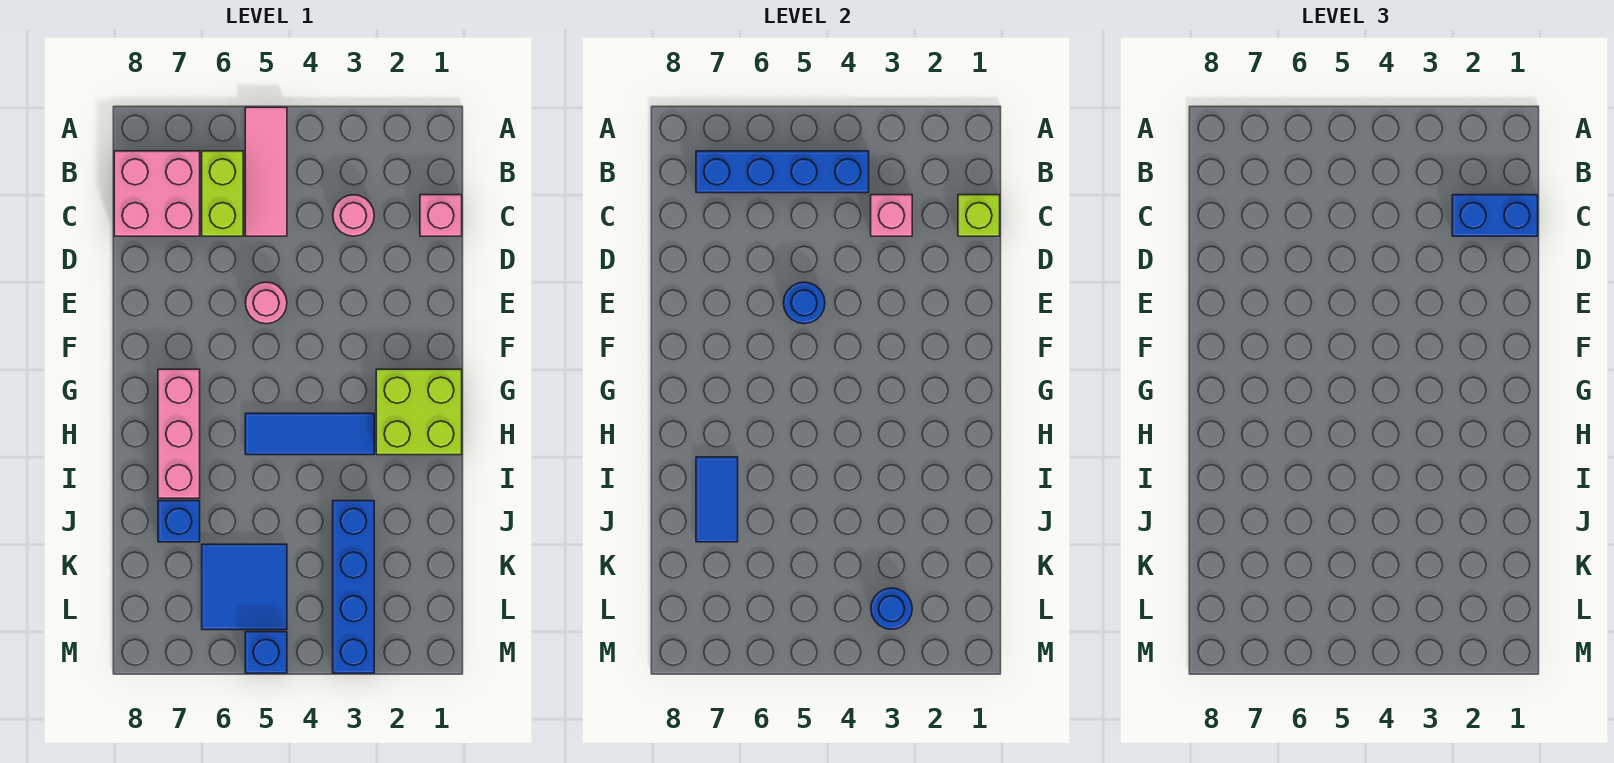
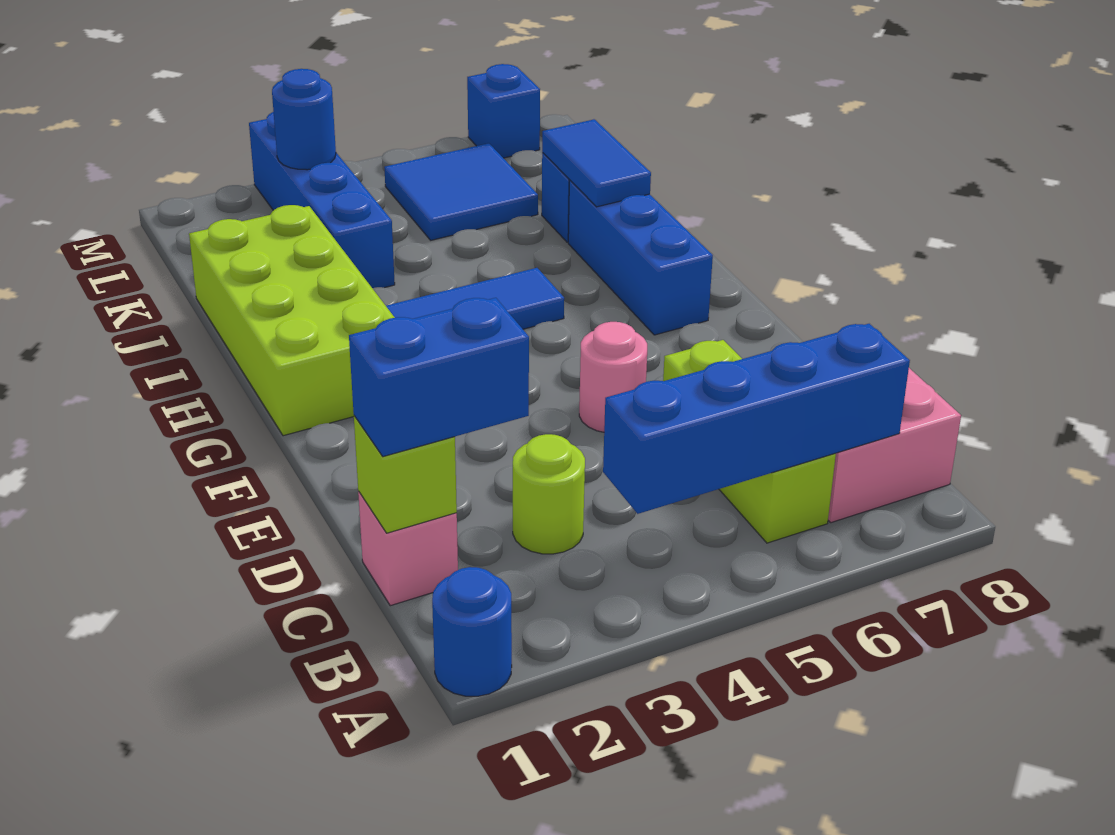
pink 1x3 tile [245,107,287,236] -> none
lime 1x2 brick [202,151,243,236] -> lime 1x3 brick [663,340,836,543]
pink 1x1 round brick [333,195,374,236] -> lime 1x1 round brick [513,434,585,554]
pink 1x1 brick [871,195,912,236] -> none
blue 1x1 round brick [783,282,825,324] -> blue 1x1 round brick moved to [432,567,512,696]
lime 2x2 brick [376,369,462,455] -> lime 2x4 brick [189,205,395,436]
pink 1x3 brick [158,369,200,498] -> blue 1x3 brick [568,181,713,335]
blue 1x1 brick [245,632,287,673] -> blue 1x1 brick moved to [467,64,540,158]

